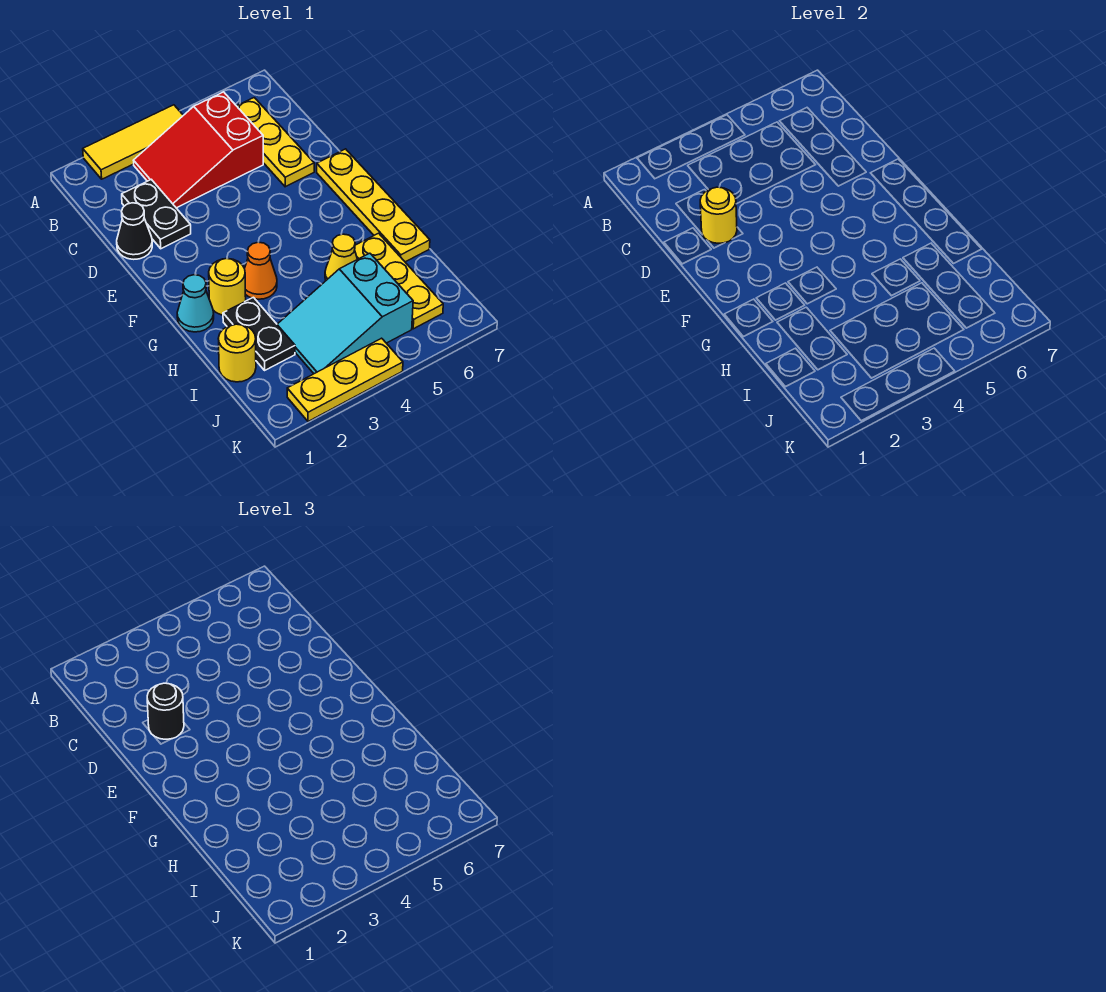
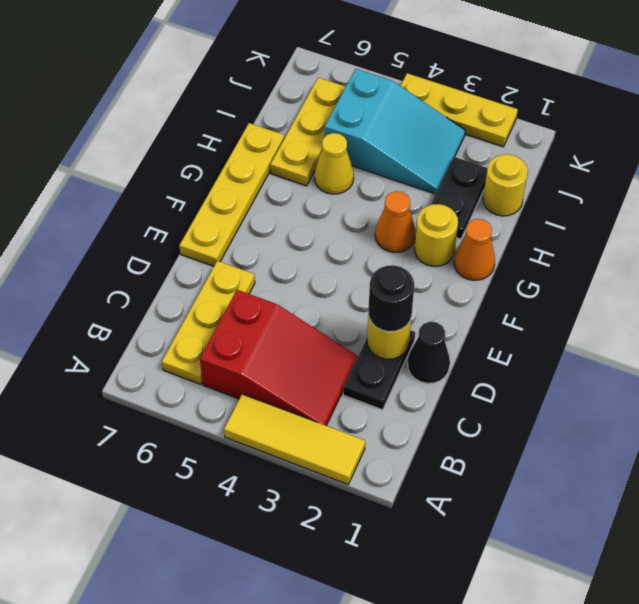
cyan 1x1 cone [177,275,214,332] -> orange 1x1 cone [454,219,495,280]

